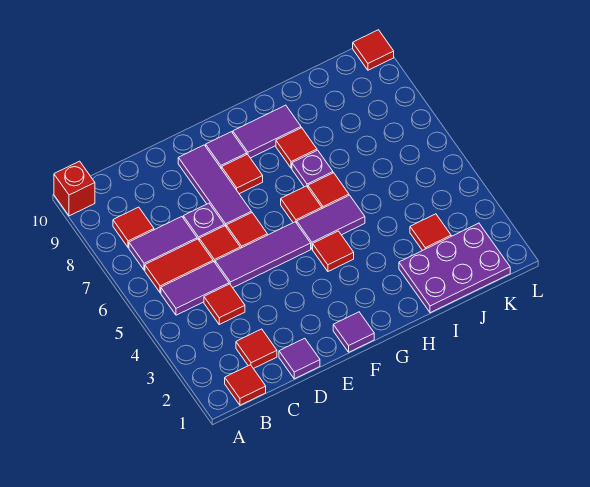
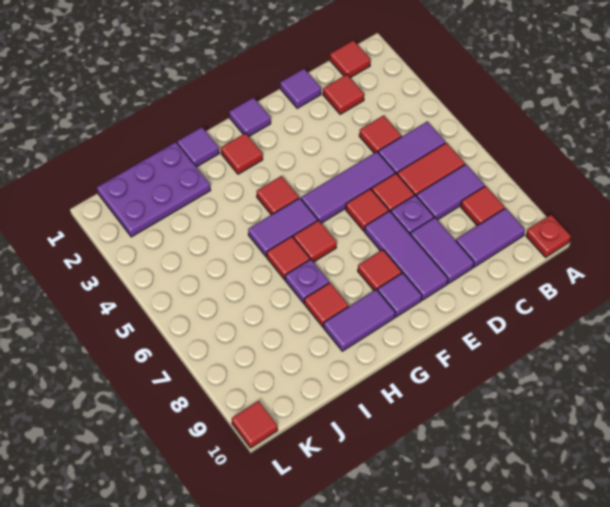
red 1x1 brick [54,161,95,216] -> red 1x1 plate [526,215,571,257]
none -> purple 1x2 tile [456,208,525,267]
none -> purple 1x2 tile [410,218,474,283]
none -> purple 1x1 tile [177,127,219,167]
red 1x1 tile [410,214,451,251] -> red 1x1 tile moved to [221,133,263,174]

